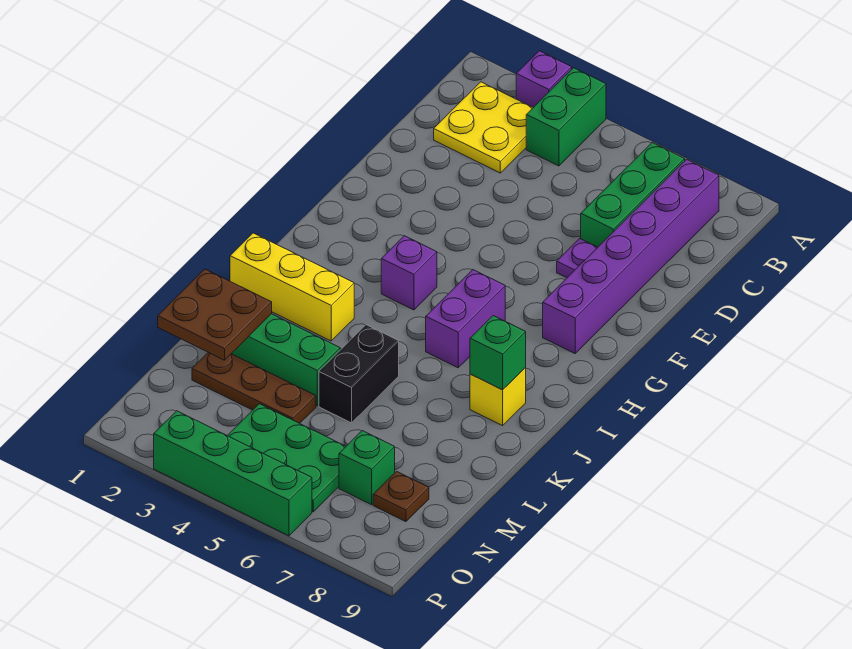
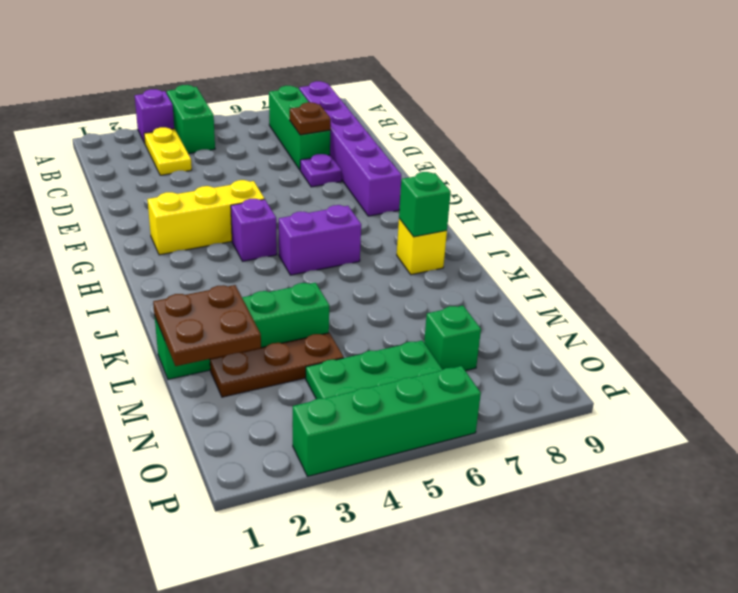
yellow 2x2 plate [434,82,533,173] -> yellow 1x2 plate [144,127,192,175]
purple 1x2 brick [426,270,505,368] -> purple 1x2 brick turned to [279,205,361,275]
yellow 1x3 brick [230,233,354,341] -> yellow 1x3 brick moved to [147,180,265,255]
black 1x2 brick [319,325,399,423] -> none
brown 1x1 plate [373,471,429,522] -> brown 1x1 plate moved to [290,102,331,135]

